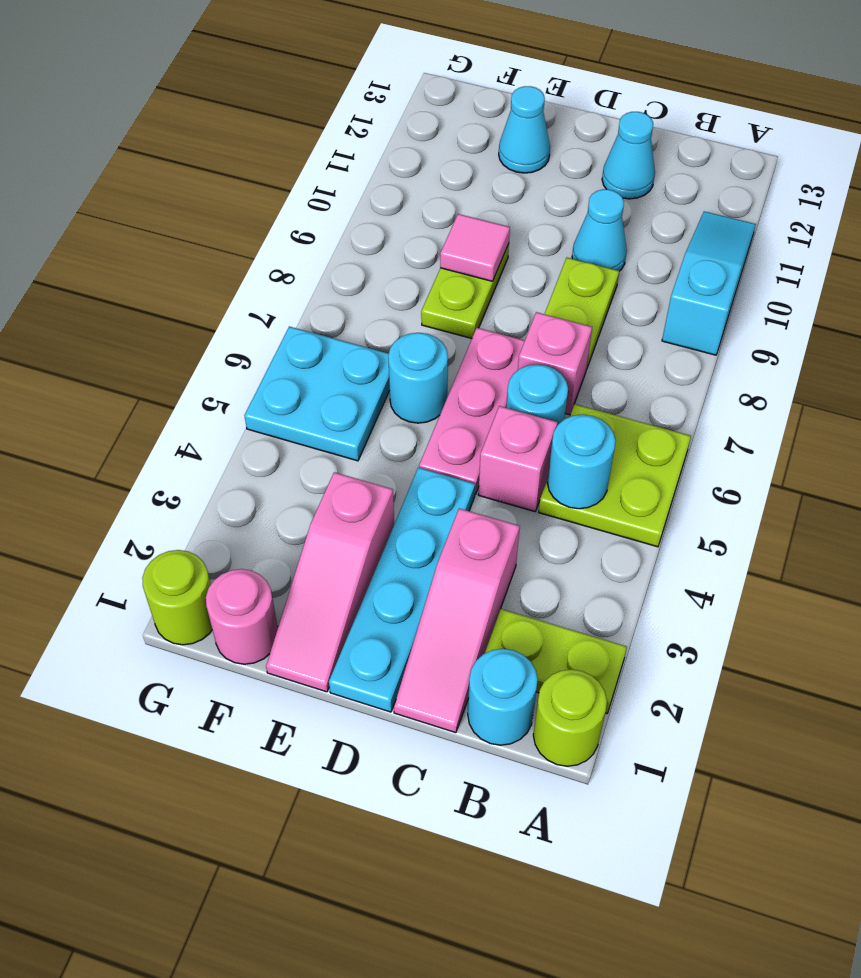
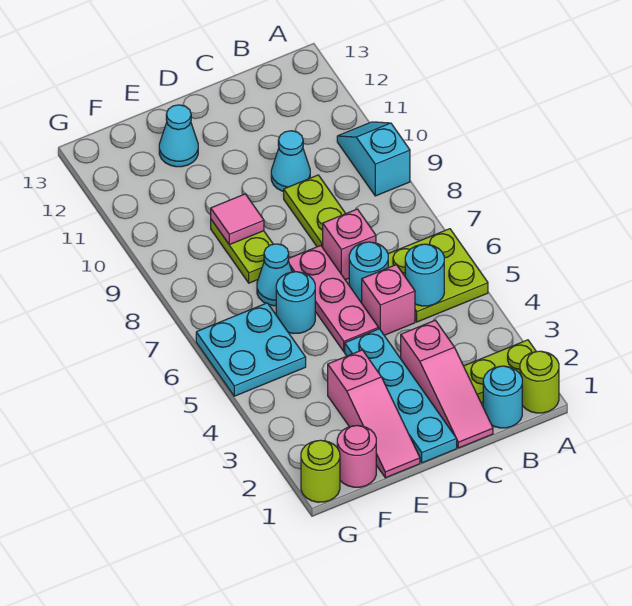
cyan 1x3 slope [662,212,756,355] -> cyan 1x2 slope [337,122,410,196]
cyan 1x1 cone [602,112,655,199] -> cyan 1x1 cone moved to [257,244,292,306]

